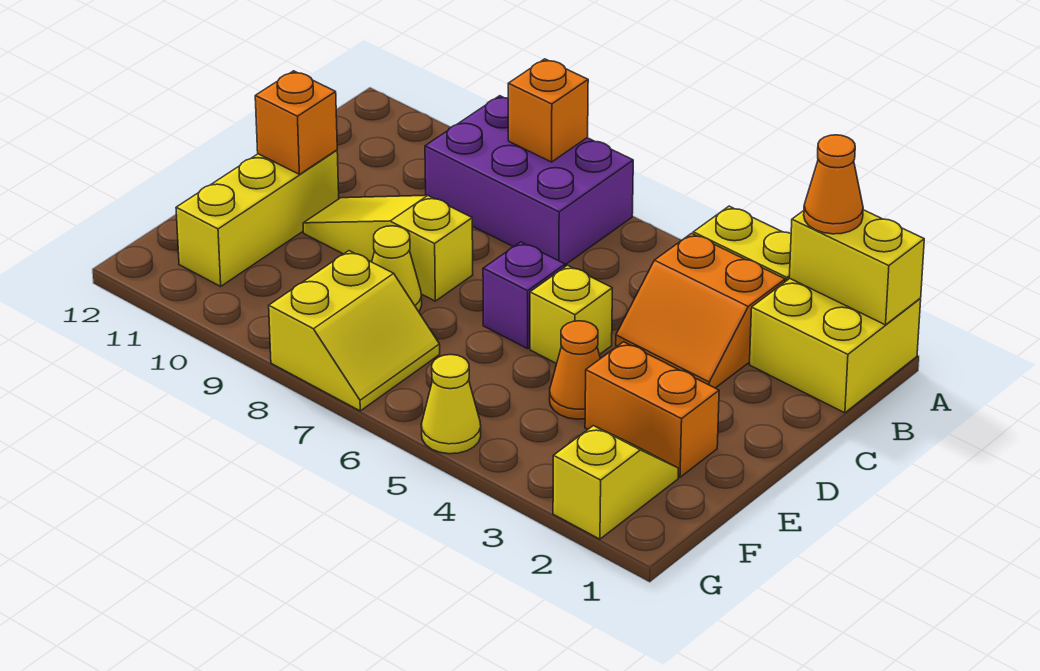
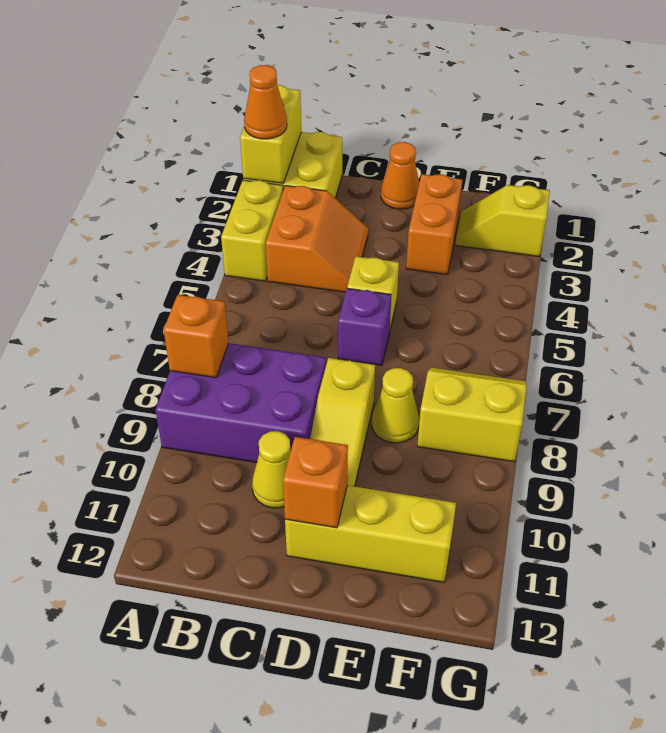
purple 2x3 brick [425,96,633,265] -> purple 2x3 brick turned to [155,343,326,462]
orange 1x1 cone [550,321,600,419] -> orange 1x1 cone moved to [381,142,419,209]
yellow 1x1 cone [421,355,481,454] -> yellow 1x1 cone moved to [252,431,290,508]

